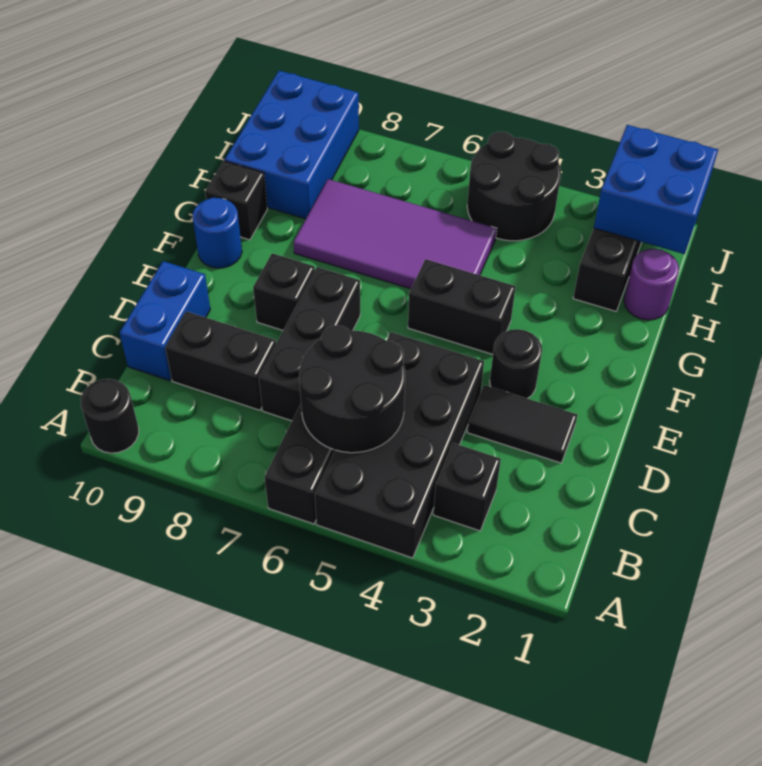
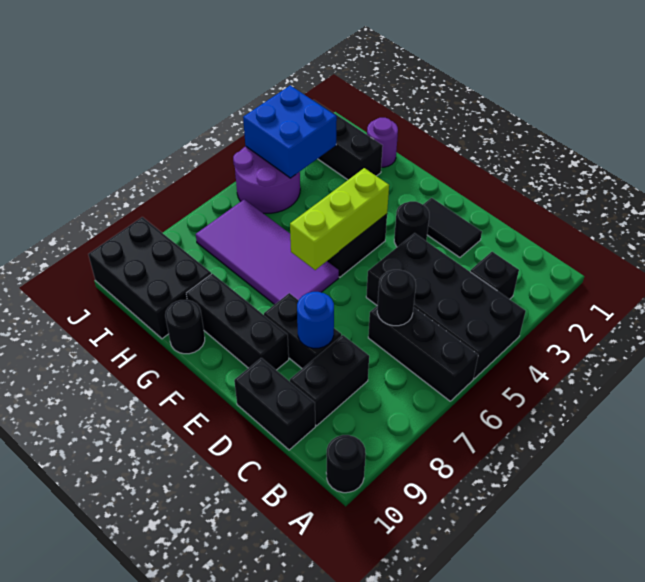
black 2x2 round brick [299,325,405,453] -> black 1x1 round brick [377,270,416,326]
black 1x3 brick [259,267,360,421] -> black 1x3 brick moved to [186,274,289,370]
blue 1x2 brick [120,261,210,381] -> black 1x2 brick [234,358,315,450]
black 1x2 tile [467,385,577,463] -> black 1x2 tile turned to [423,198,482,257]
black 1x1 brick [253,253,315,330] -> black 1x2 brick [264,293,341,369]
none -> lime 1x3 brick [290,168,389,270]
blue 1x1 round brick [193,198,242,268] -> blue 1x1 round brick moved to [297,292,334,348]
purple 2x4 tile [293,179,497,289] -> purple 2x4 tile turned to [196,199,339,305]
black 1x1 brick [205,161,267,240] -> black 1x1 round brick [165,300,205,354]
blue 2x3 brick [225,71,359,219] -> black 2x3 brick [88,217,211,339]
blue 2x2 brick [594,125,718,254] -> blue 2x2 brick moved to [243,85,337,178]
black 2x2 round brick [467,132,561,241] -> purple 2x2 round brick [233,146,300,213]

